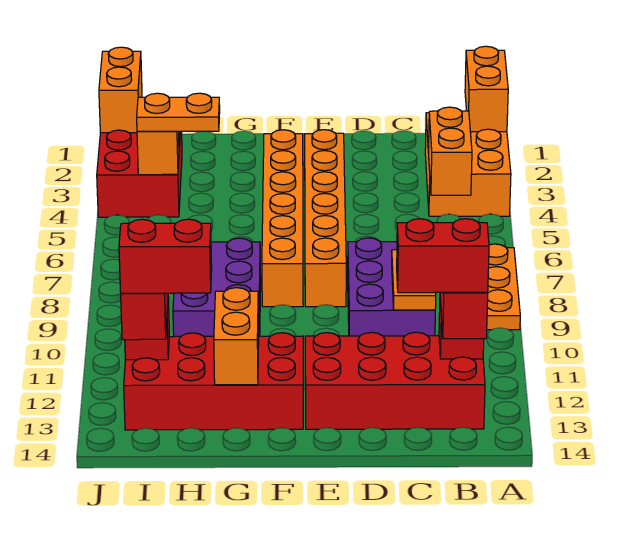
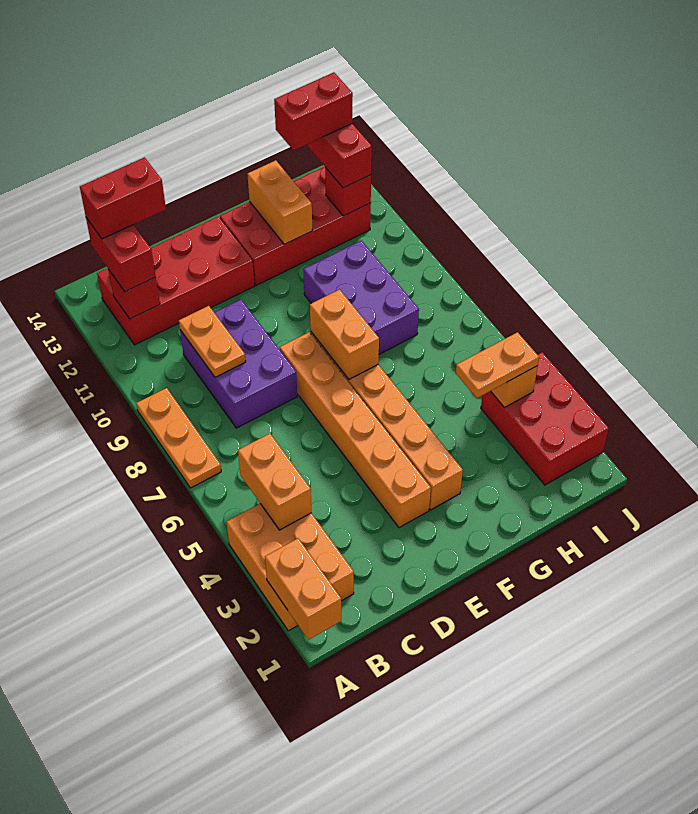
orange 1x2 brick [99,47,142,133] -> orange 1x2 brick moved to [310,290,379,379]

